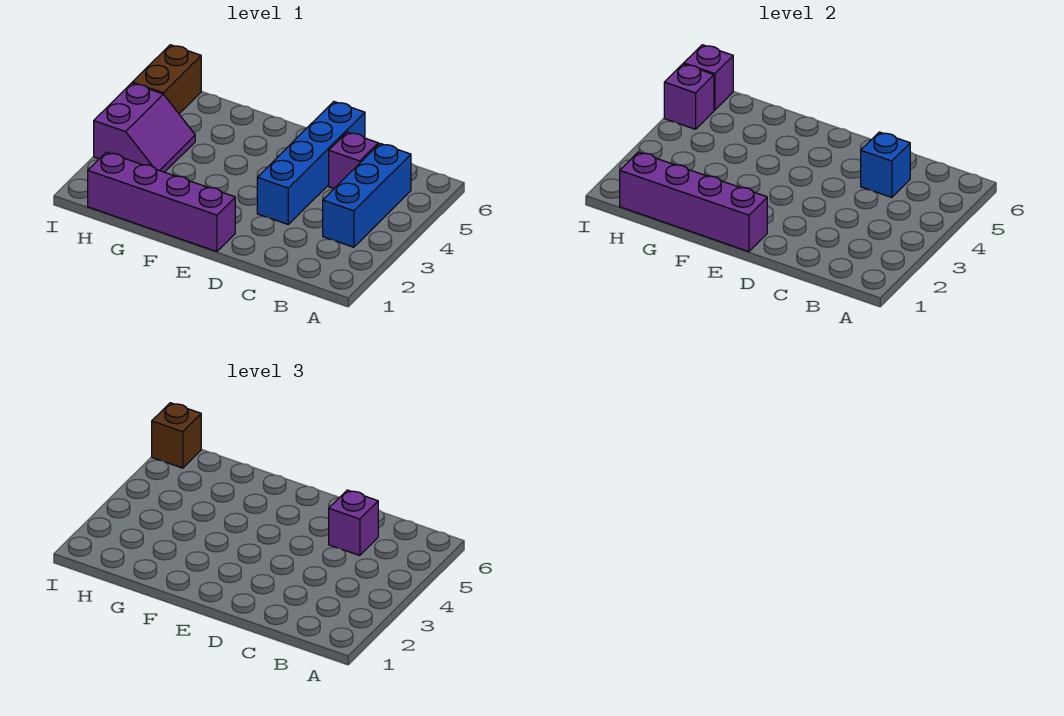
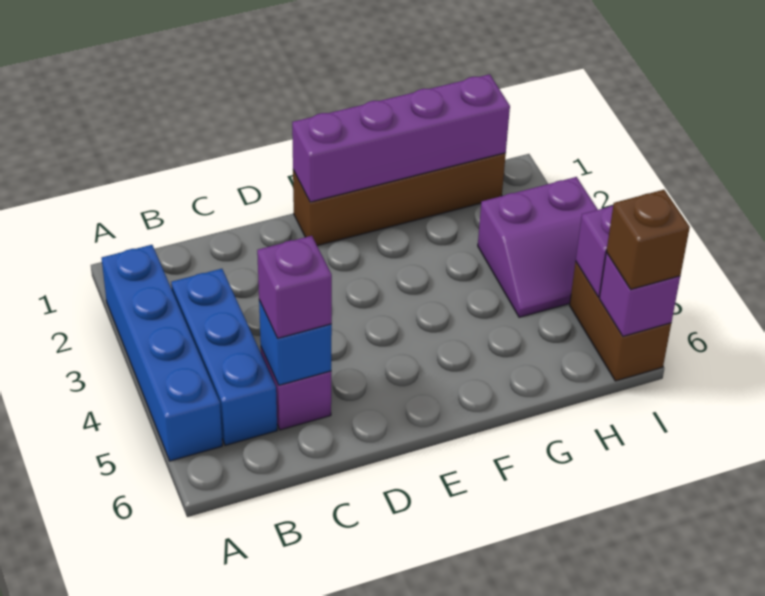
blue 1x4 brick [257,102,365,224] -> blue 1x4 brick moved to [102,245,222,461]
purple 1x4 brick [88,152,235,252] -> brown 1x4 brick [293,153,506,246]
purple 2x2 slope [94,83,195,172] -> purple 2x2 slope turned to [478,177,598,317]

